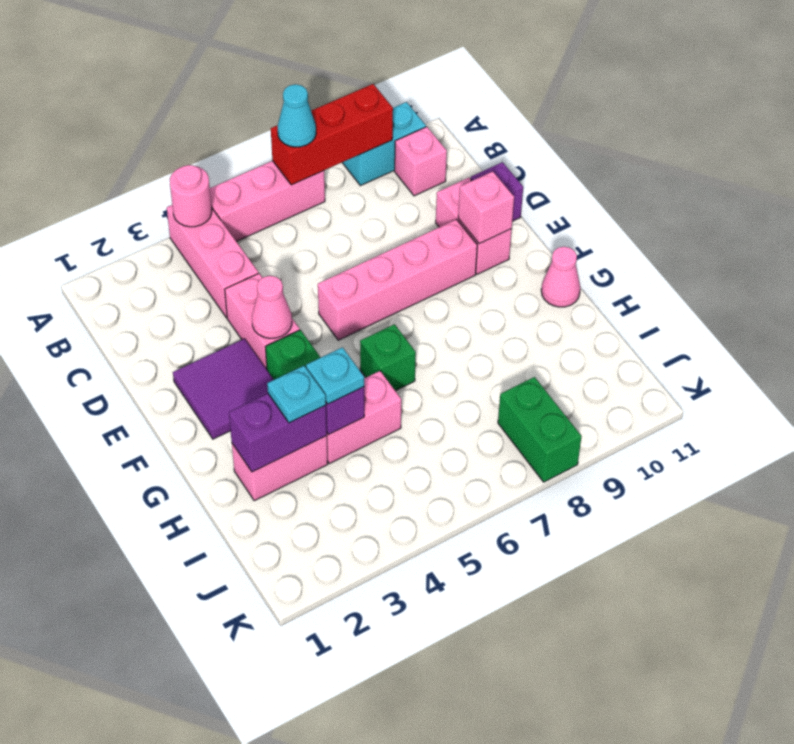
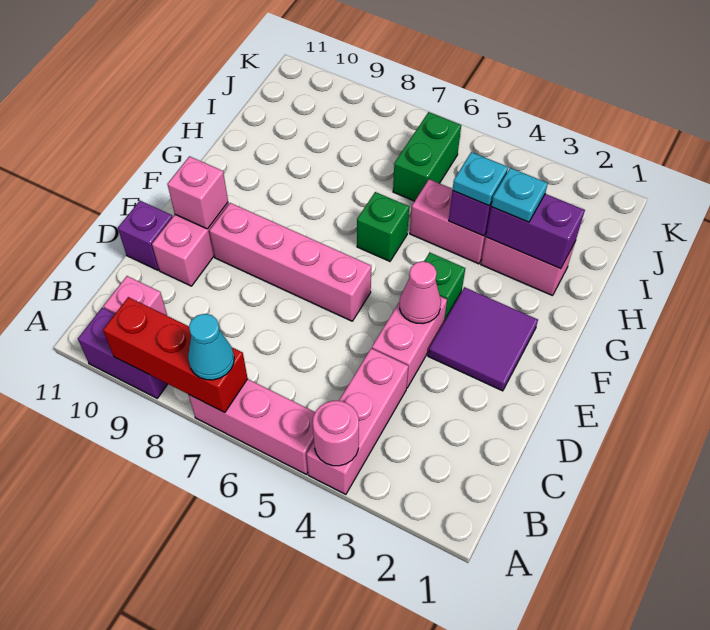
cyan 1x2 brick [342,102,426,186] -> purple 1x2 brick [78,308,168,398]
pink 1x1 cone [541,247,580,307] -> none
green 1x2 brick [498,377,582,482] -> green 1x2 brick moved to [393,112,461,201]

